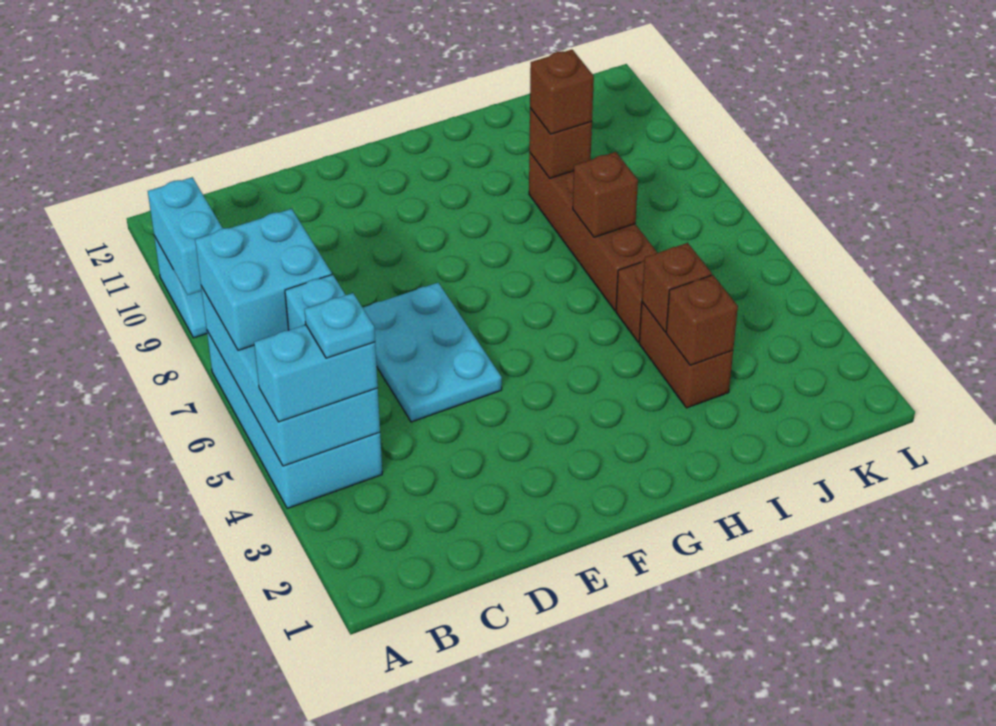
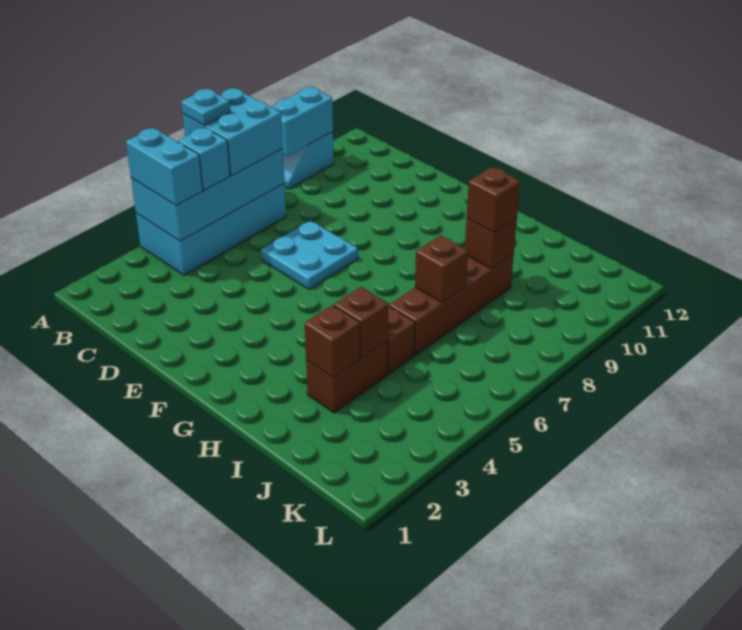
cyan 1x1 plate [304,293,375,358] -> cyan 1x1 plate moved to [181,89,230,125]
cyan 2x3 plate [363,283,502,422] -> cyan 2x2 plate [261,220,358,289]

